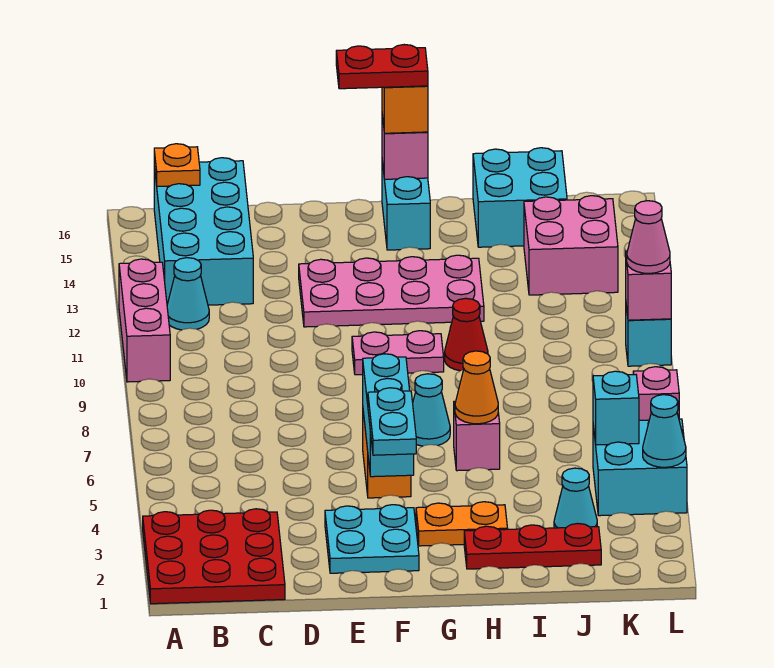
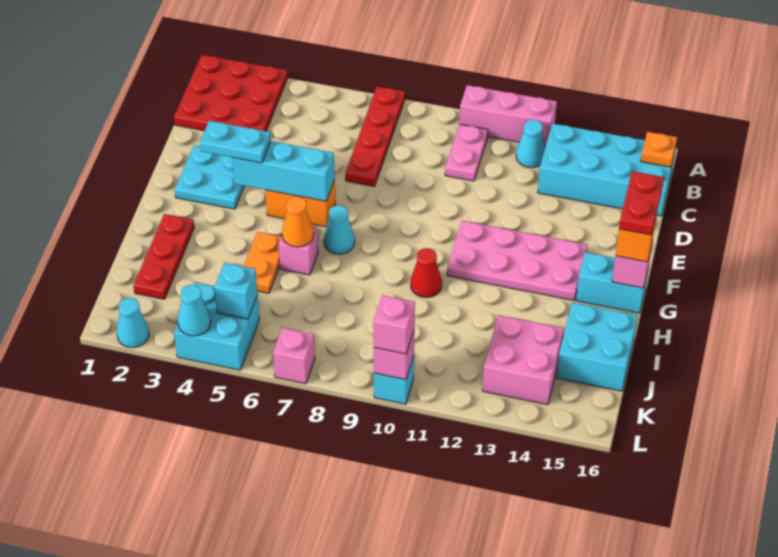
none -> red 1x4 plate [345,86,405,186]
pink 2x4 plate [299,255,484,327] -> pink 2x4 plate turned to [447,221,587,300]
pink 1x2 plate [352,331,444,375] -> pink 1x2 plate moved to [445,124,488,181]
orange 1x2 plate [416,502,508,546] -> orange 1x2 plate moved to [244,232,281,293]
cyan 1x1 cone [554,468,597,528] -> cyan 1x1 cone moved to [117,298,149,348]
pink 1x1 cone [627,201,670,273] -> pink 1x1 brick [373,295,415,354]

